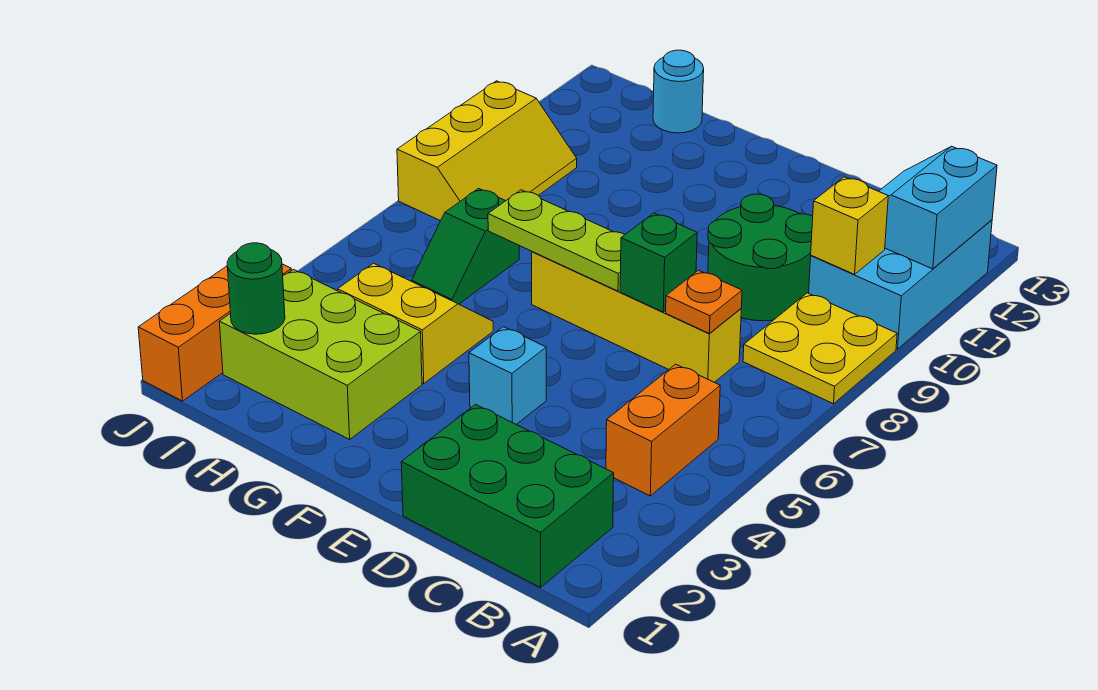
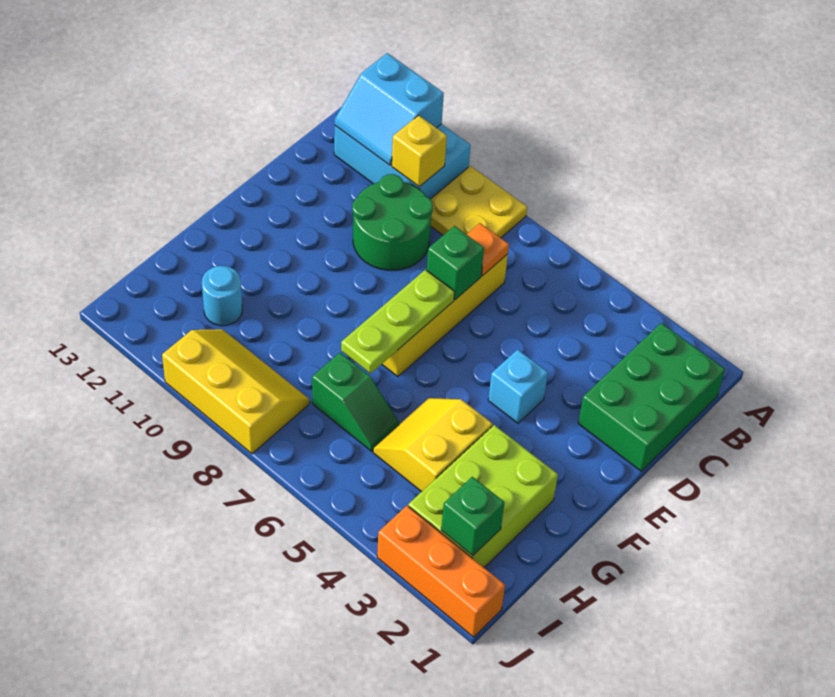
orange 1x2 brick [606,364,720,496] -> none
cyan 1x1 round brick [653,50,704,133] -> cyan 1x1 round brick moved to [202,266,242,326]
green 1x1 round brick [227,243,285,334] -> green 1x1 brick [441,477,504,556]

